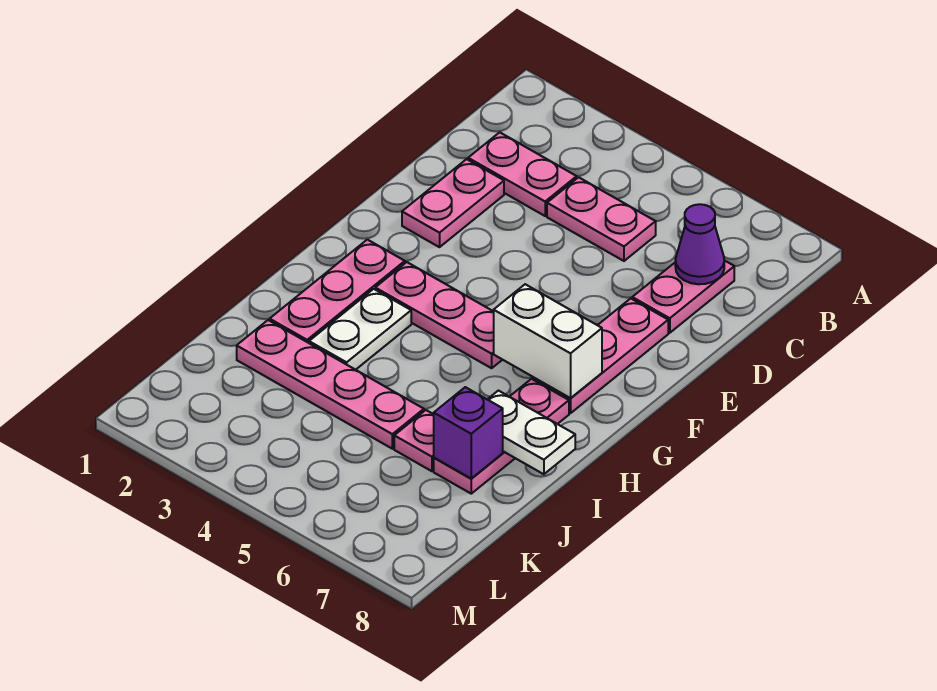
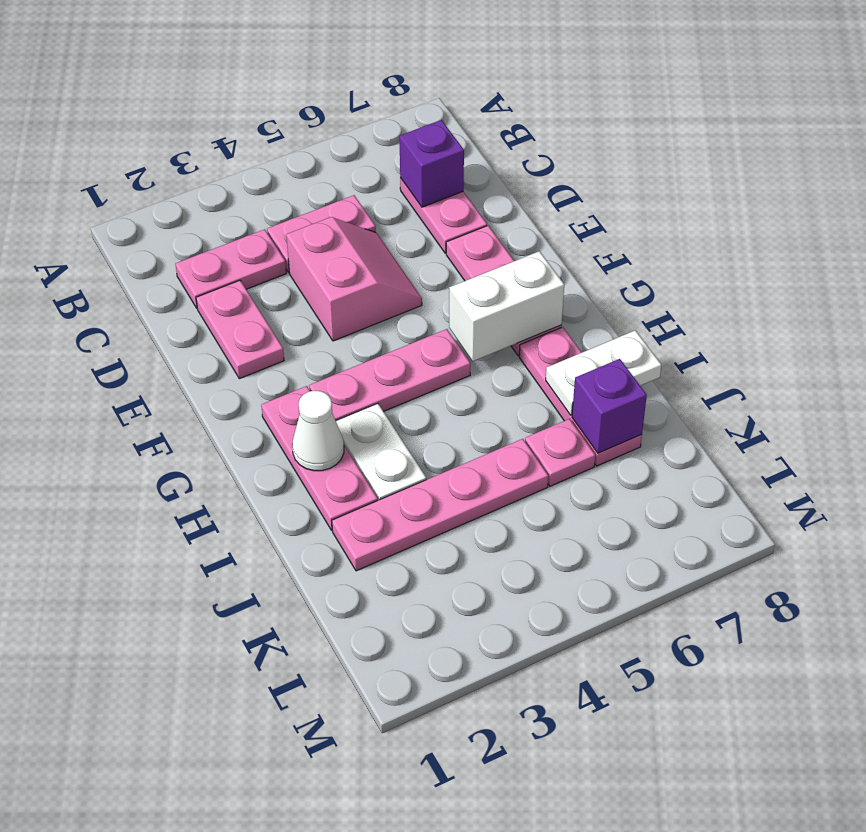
purple 1x1 cone [675,204,724,284] -> purple 1x1 brick [399,120,464,207]
none -> pink 2x2 slope [286,217,422,341]
none -> white 1x1 cone [292,391,344,471]

